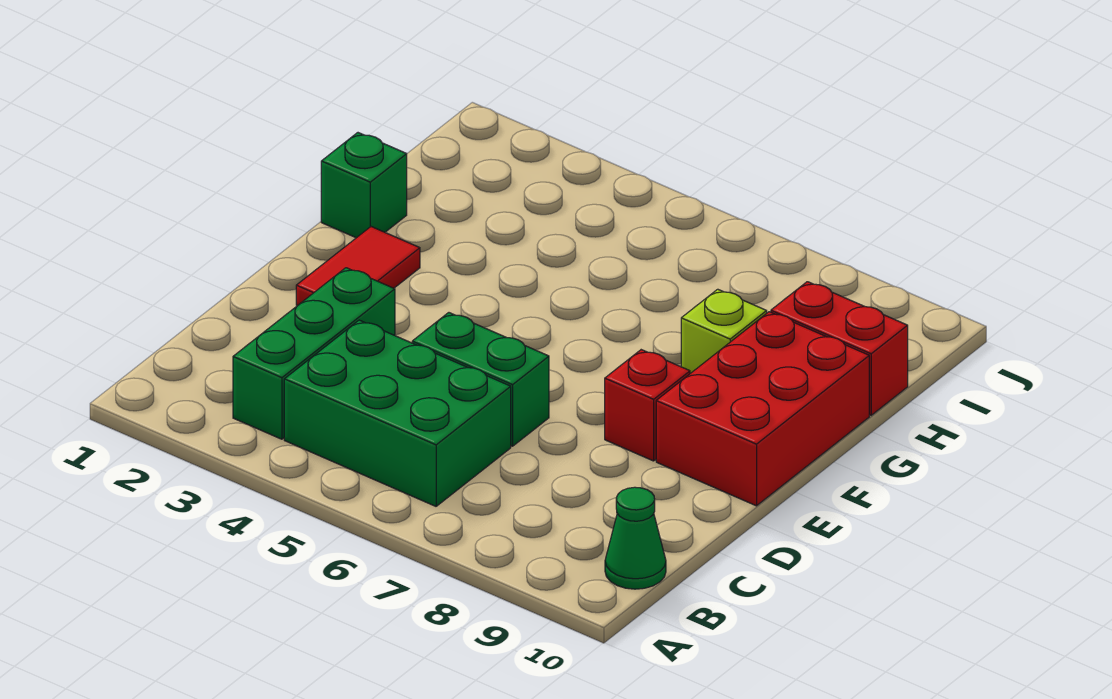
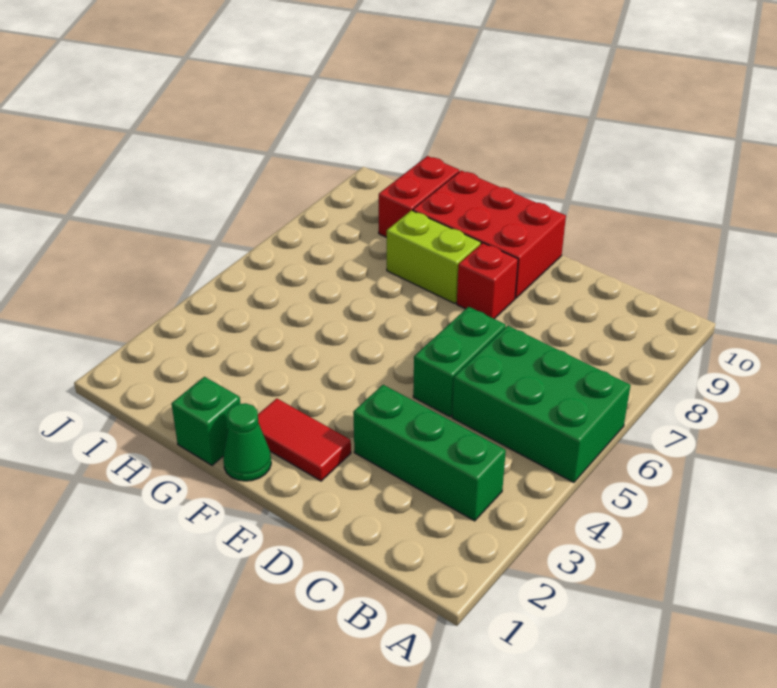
green 2x3 brick [284,320,511,506] -> green 2x3 brick turned to [452,326,631,482]
green 1x1 cone [605,487,666,589] -> green 1x1 cone moved to [223,403,271,481]
lime 1x1 brick [681,289,767,373] -> lime 1x2 brick [387,210,481,304]

